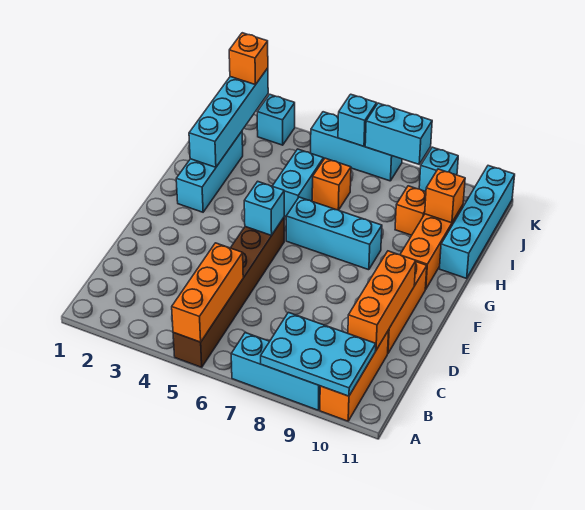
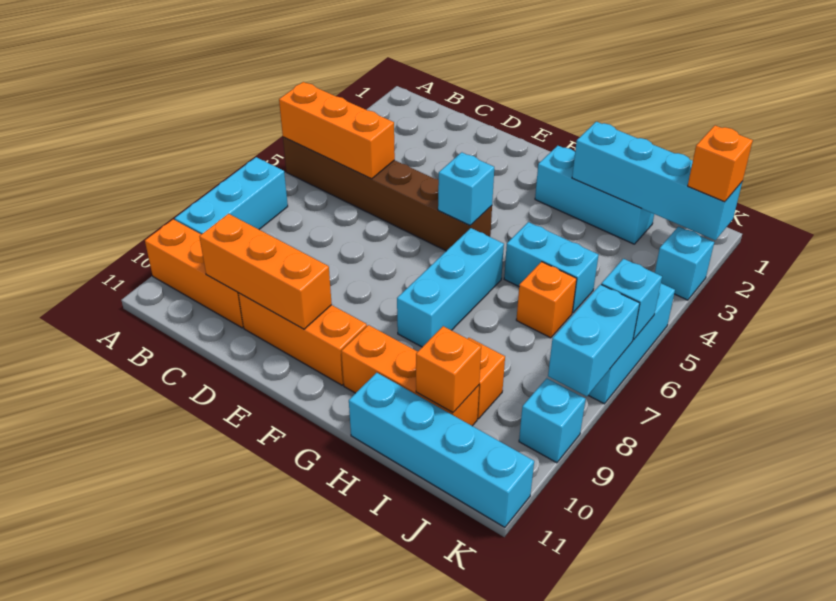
cyan 2x3 plate [261,313,376,396] -> none

